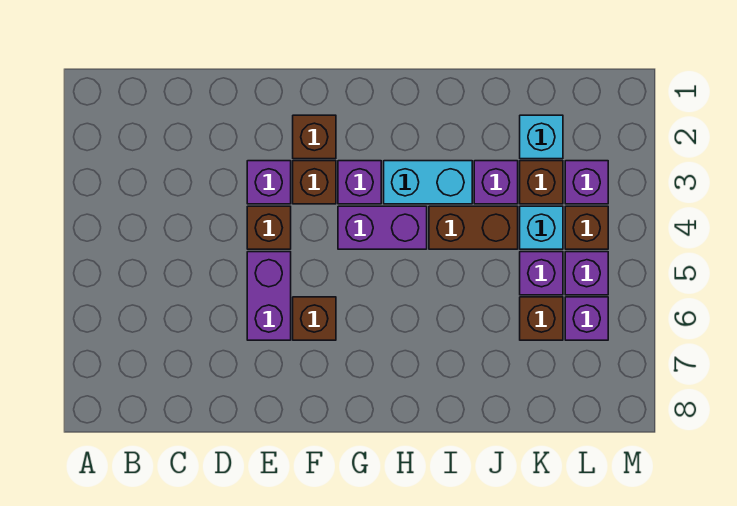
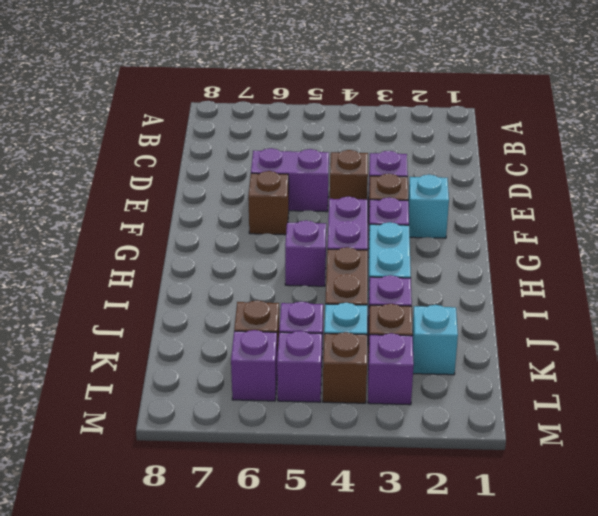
brown 1x1 brick [293,115,336,159] -> cyan 1x1 brick [408,174,449,238]
none -> purple 1x1 brick [285,220,326,286]

